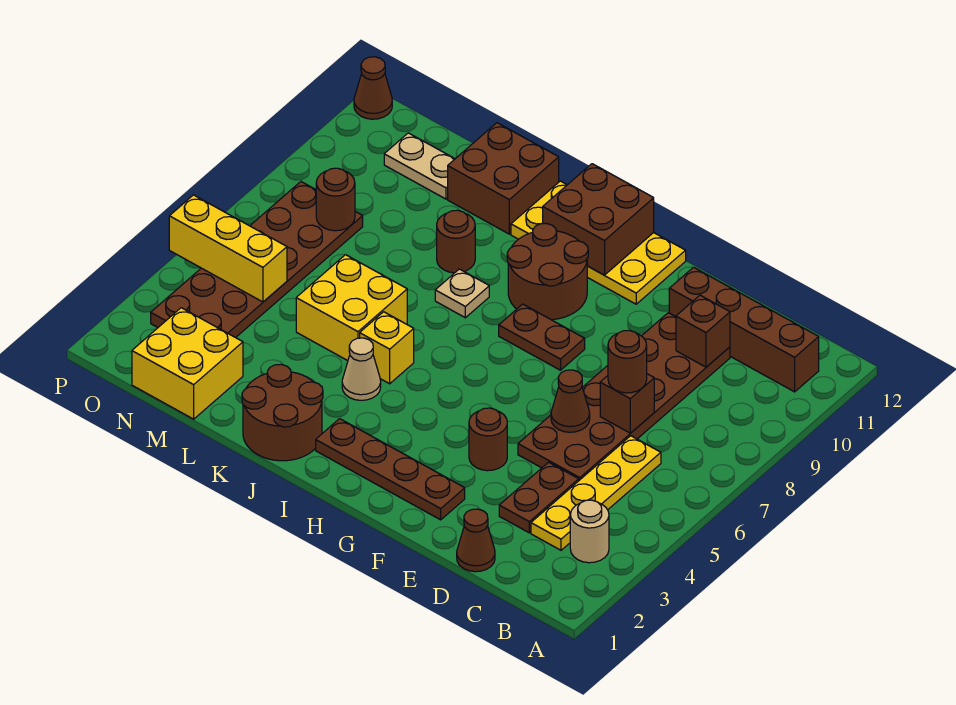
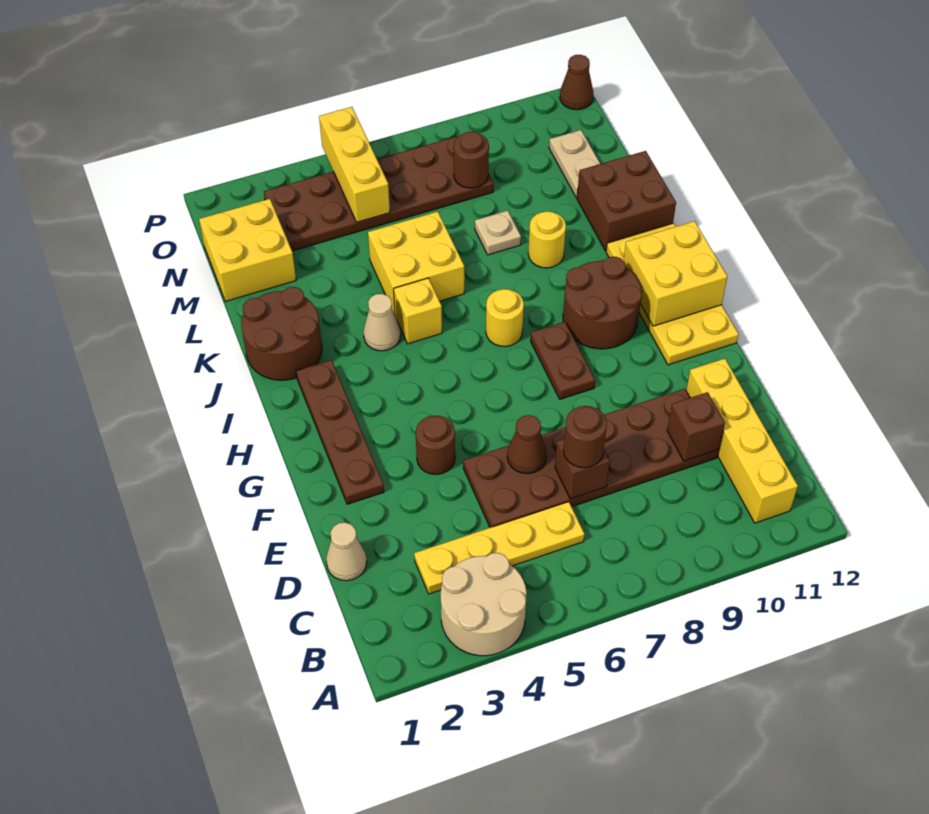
tan 1x1 round brick [570,500,609,563] -> tan 2x2 round brick [441,553,527,656]
brown 1x4 brick [669,267,819,392] -> yellow 1x4 brick [686,359,798,523]
brown 1x1 cone [457,509,495,572] -> tan 1x1 cone [326,522,367,581]
brown 1x2 plate [499,462,579,533] -> none
brown 2x2 brick [543,164,654,275] -> yellow 2x2 brick [624,221,727,326]
none -> yellow 1x1 round brick [486,289,524,347]
tan 1x1 plate [435,269,489,318] -> tan 1x1 plate moved to [475,211,521,255]
brown 1x1 round brick [437,210,475,273] -> yellow 1x1 round brick [528,211,566,268]

